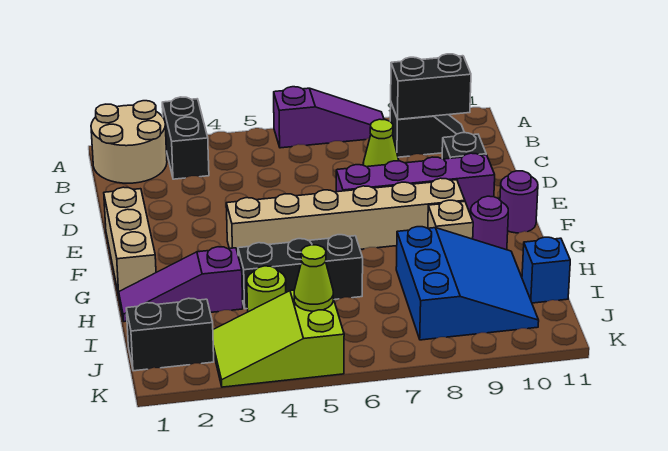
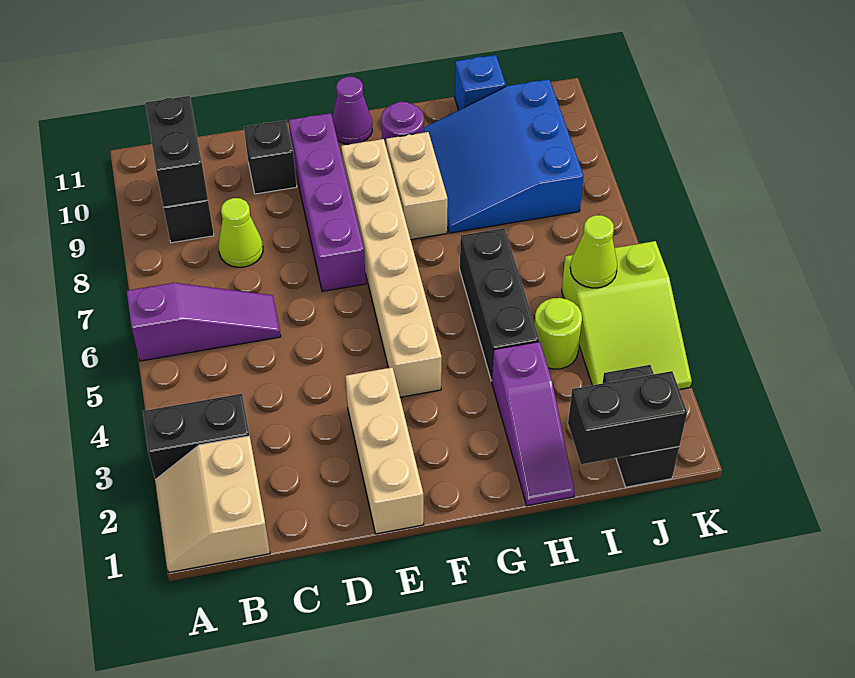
tan 2x2 round brick [91,101,167,183] -> tan 2x2 slope [155,436,270,572]
purple 1x3 slope [274,87,384,148] -> purple 1x3 slope turned to [127,283,281,361]
tan 1x3 brick [104,187,156,296] -> tan 1x3 brick turned to [345,367,424,534]
purple 1x1 round brick [500,171,538,233] -> purple 1x1 cone [332,77,372,144]
tan 1x1 brick [428,200,473,239] -> tan 1x2 brick [386,132,448,239]
blue 3x3 slope [396,227,539,340] -> blue 3x3 slope turned to [424,79,584,233]
none -> black 1x2 brick [568,371,687,464]

